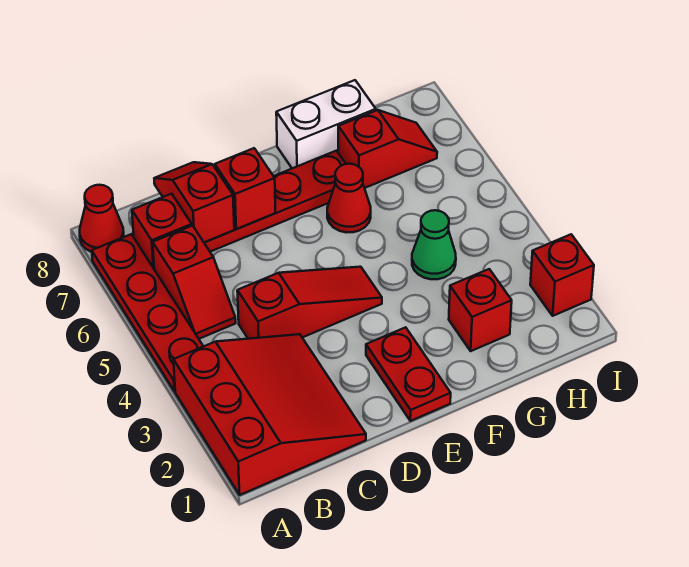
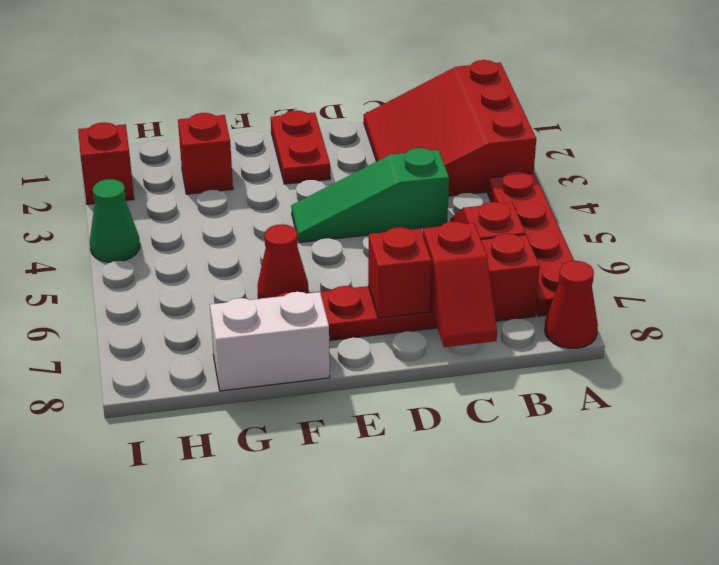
red 1x3 slope [237,267,382,339] -> green 1x3 slope [291,148,449,243]
green 1x1 cone [412,210,456,279] -> green 1x1 cone moved to [90,179,140,262]
red 1x2 slope [338,110,437,188] -> none

